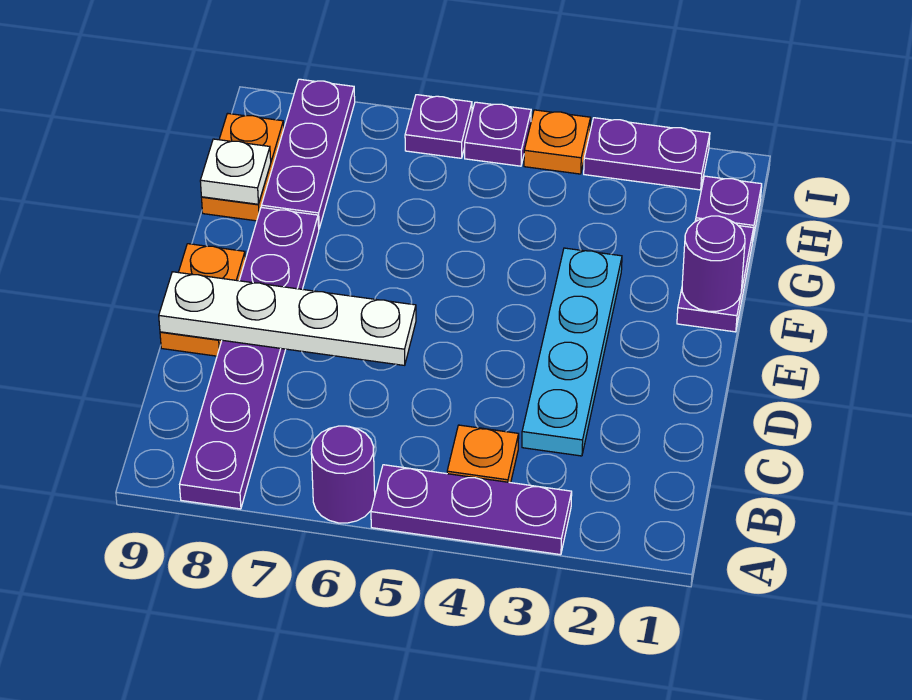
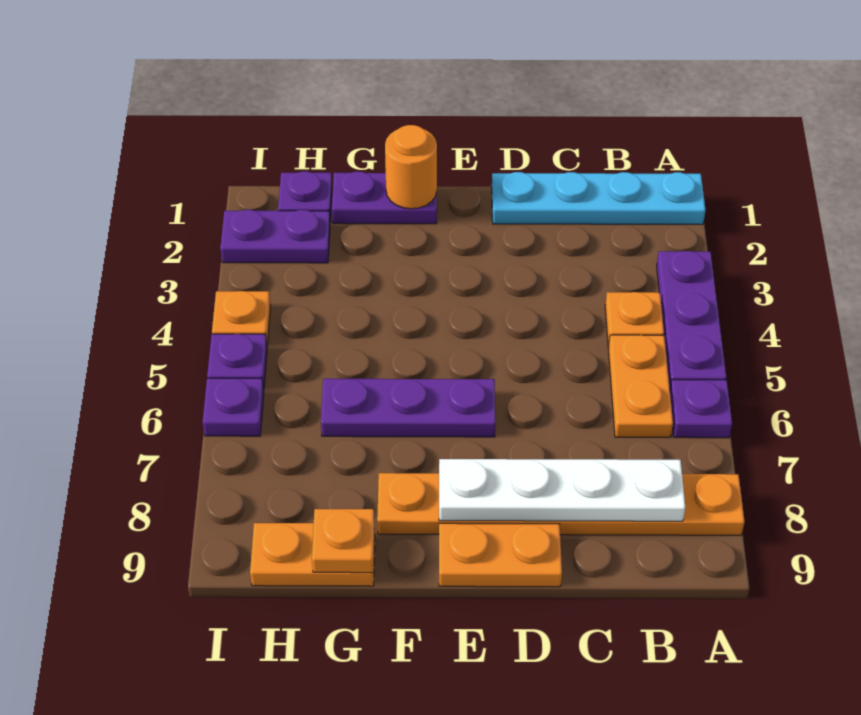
purple 1x1 round brick [311,426,375,523] -> purple 1x1 plate [670,380,732,438]
purple 1x6 plate [180,207,319,509] -> orange 1x6 plate [377,473,745,535]
none -> orange 1x2 plate [608,335,673,437]
cyan 1x4 plate [522,248,622,456] -> cyan 1x4 plate moved to [492,172,705,224]
white 1x4 plate [159,272,416,365] -> white 1x4 plate turned to [439,459,685,521]
purple 1x1 round brick [682,216,745,311] -> orange 1x1 round brick [385,125,437,209]
purple 1x3 plate [261,79,355,228] -> purple 1x3 plate moved to [321,379,495,437]
white 1x1 plate [200,139,271,204] -> orange 1x1 plate [312,509,374,573]
purple 1x2 plate [584,118,710,190] -> purple 1x2 plate turned to [220,210,330,263]

